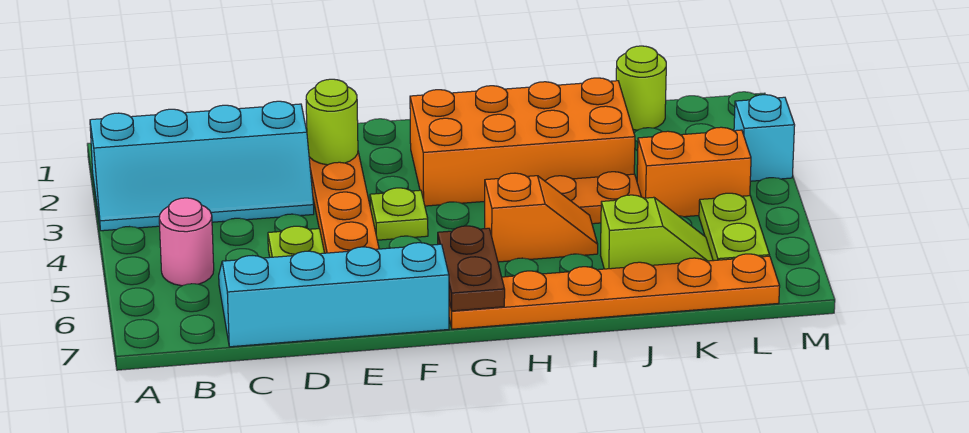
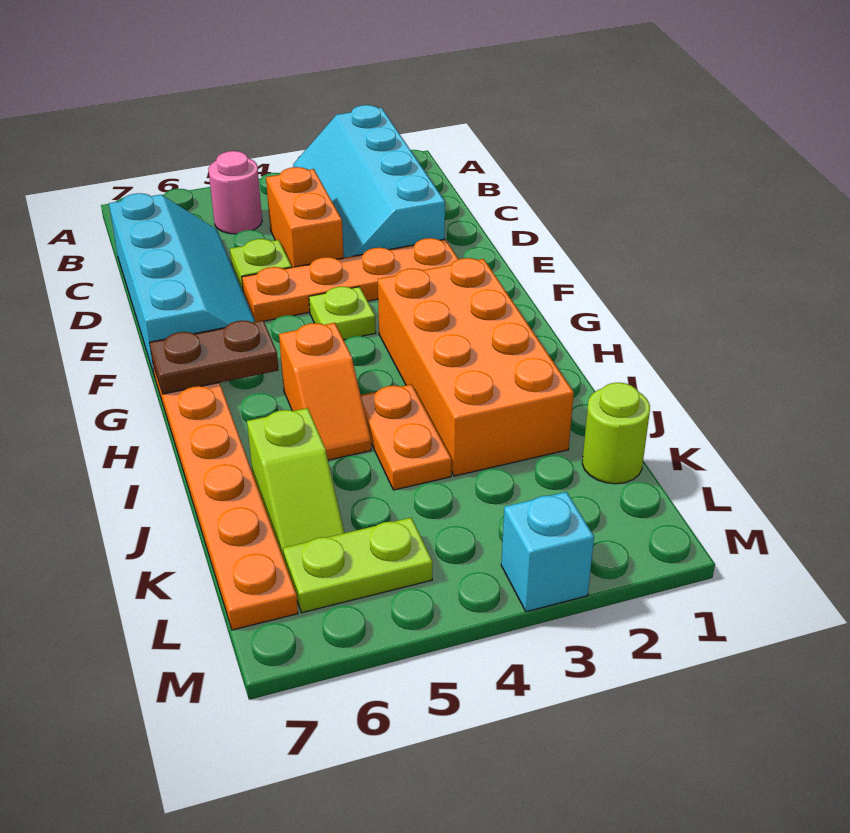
lime 1x1 round brick [306,79,358,165] -> none
orange 1x2 brick [637,127,751,217] -> orange 1x2 brick moved to [266,167,344,267]

